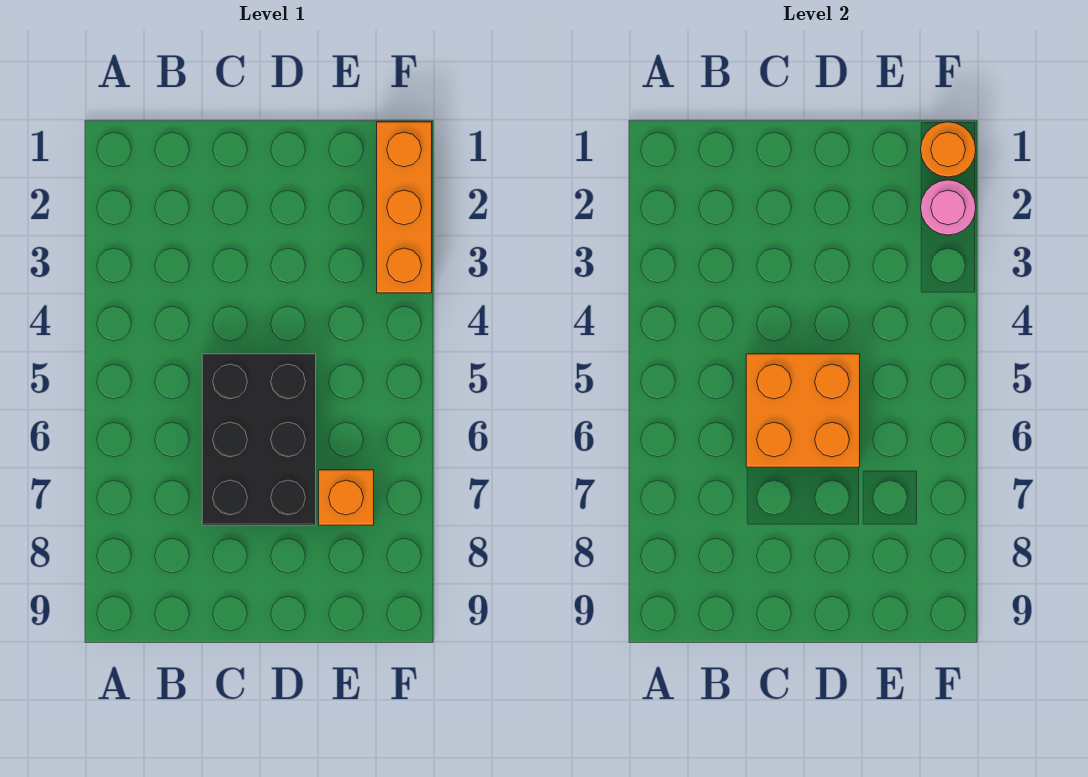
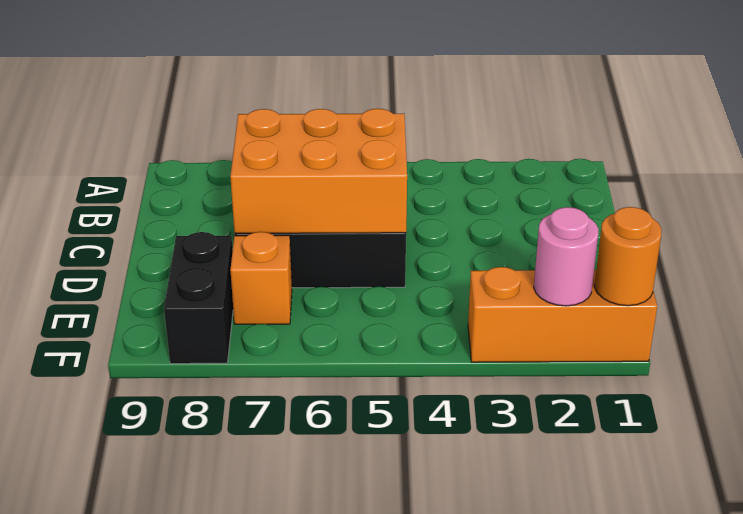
orange 2x2 brick [746,354,860,467] -> orange 2x3 brick [230,109,407,233]
none -> black 1x2 brick [164,232,233,364]

